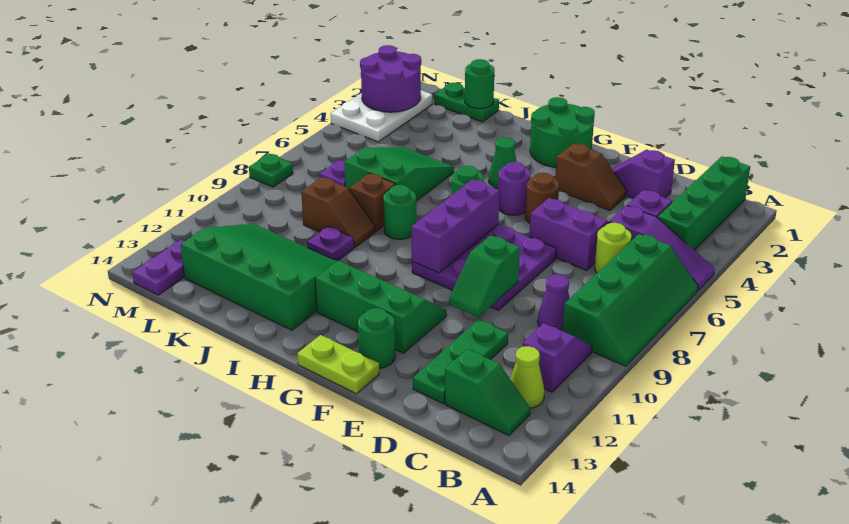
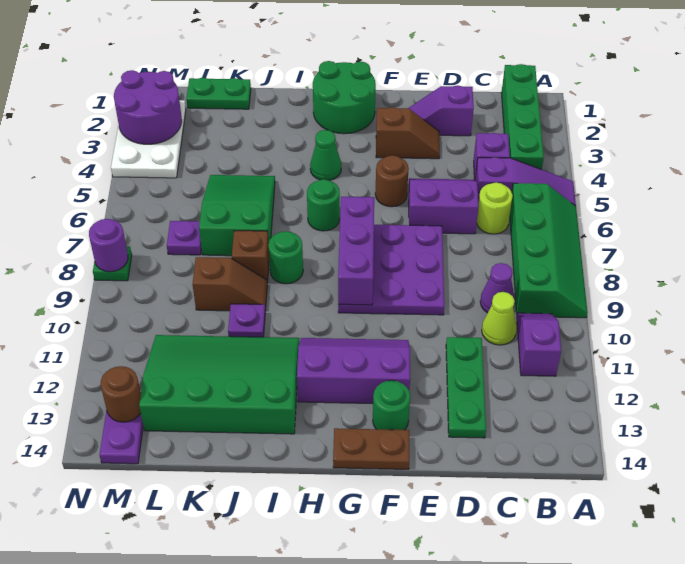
lime 1x1 cone [510,346,545,408] -> lime 1x1 cone moved to [482,292,517,345]
green 1x2 slope [445,349,530,435] -> none
green 1x2 slope [449,235,520,317] -> none
green 2x3 slope [315,261,447,353] -> purple 2x3 slope [297,338,410,403]
lime 1x2 plate [297,335,379,394] -> brown 1x2 plate [333,428,409,469]
purple 1x1 round brick [498,162,531,215] -> purple 1x1 round brick moved to [89,219,128,272]
green 1x1 round brick [465,59,495,109] -> none
none -> brown 1x1 round brick [101,366,141,422]

